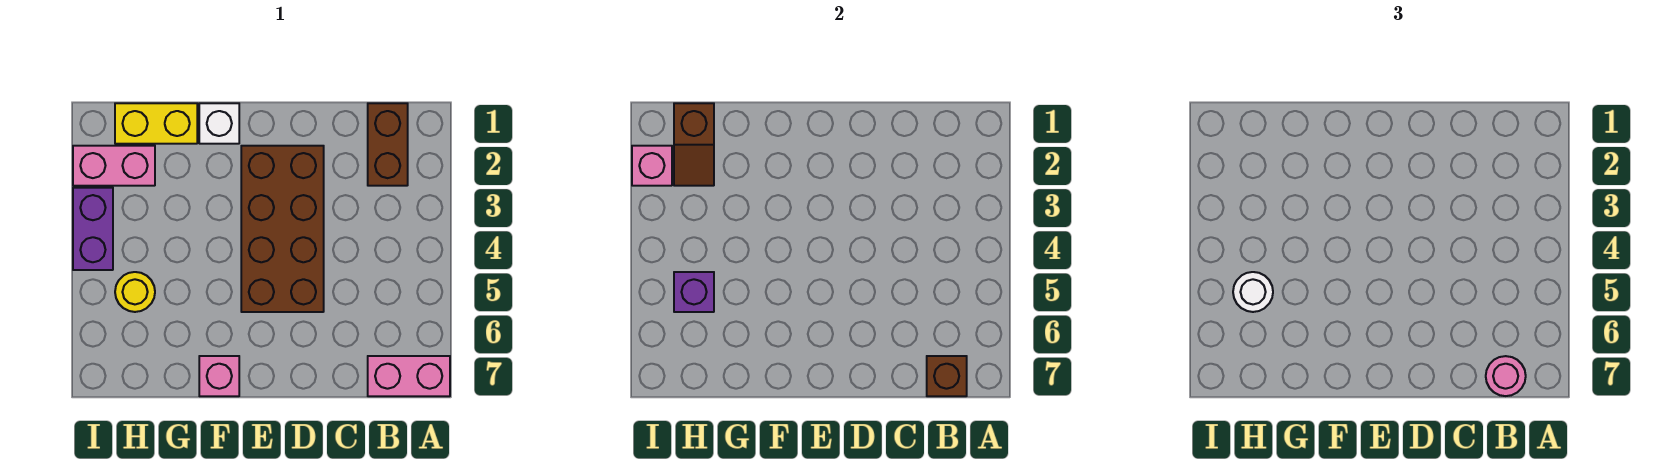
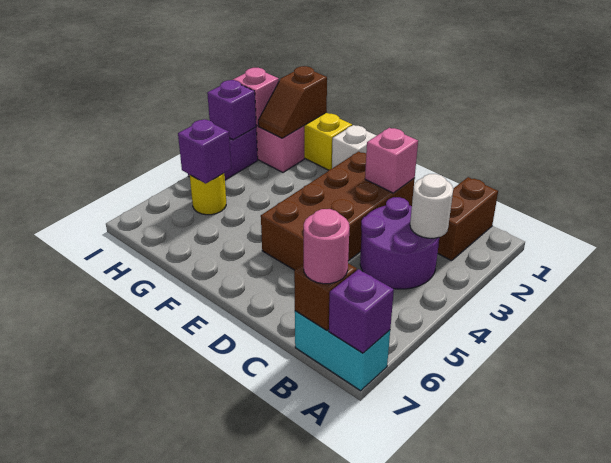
pink 1x2 brick [368,356,450,396] -> cyan 1x2 brick [295,311,390,391]
none -> purple 1x1 brick [329,269,394,353]
none -> purple 2x2 round brick [360,197,439,289]
pink 1x1 brick [199,356,239,396] -> pink 1x1 brick moved to [365,128,418,193]
white 1x1 round brick [1233,272,1273,312] -> white 1x1 round brick moved to [410,174,453,238]
none -> purple 1x1 brick [207,80,256,140]

